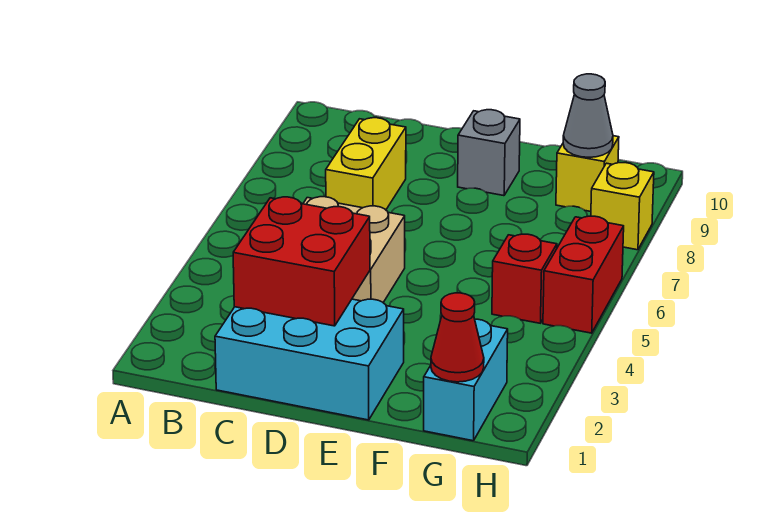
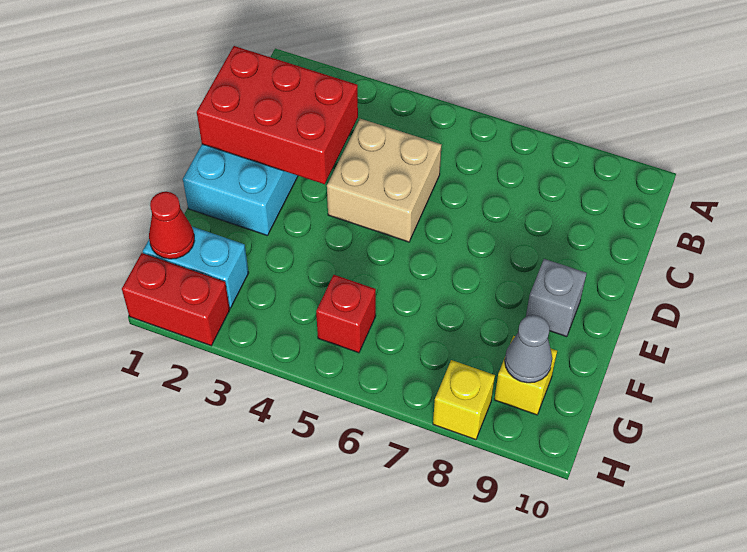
red 2x2 brick [233,197,370,326] -> red 2x3 brick [197,46,358,184]
yellow 1x2 brick [326,118,406,210] -> none
red 1x2 brick [543,216,624,333] -> red 1x2 brick moved to [122,253,230,346]

